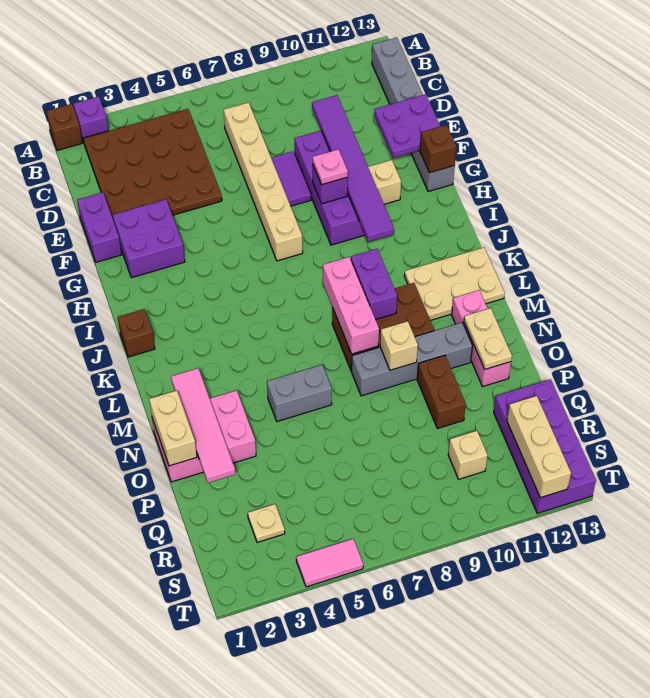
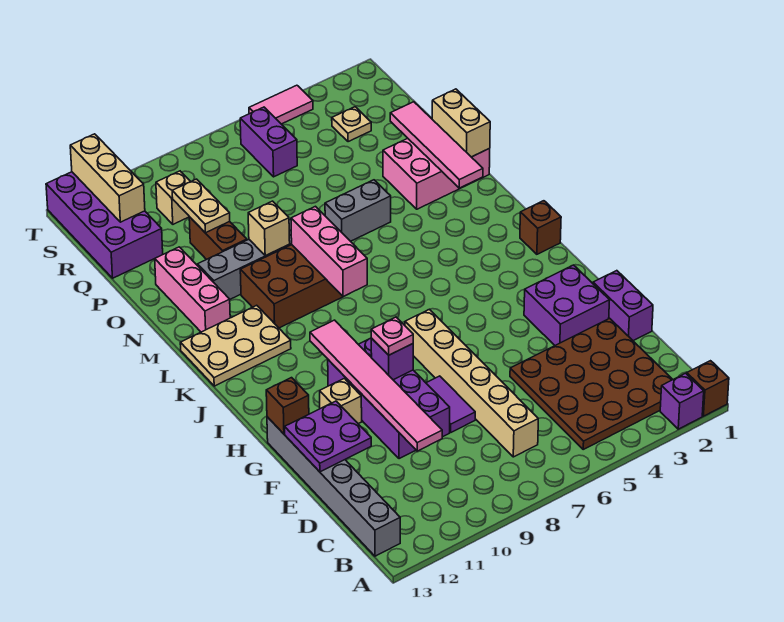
purple 1x6 tile [312,95,394,242] -> pink 1x6 tile [310,320,442,451]
purple 1x2 brick [351,249,397,320] -> purple 1x2 brick moved to [240,107,297,177]
tan 1x2 plate [464,308,512,369] -> tan 1x2 plate moved to [172,179,230,233]

